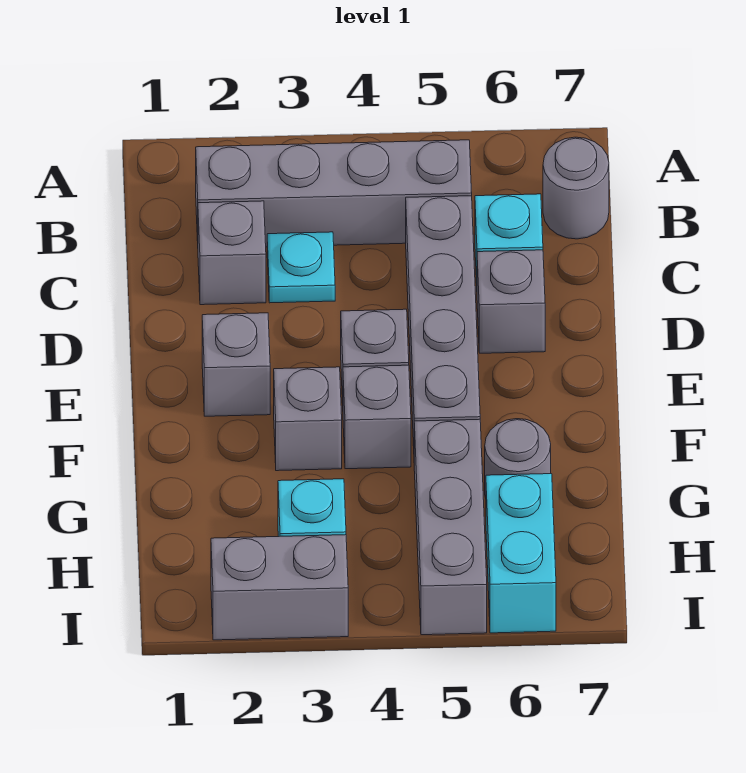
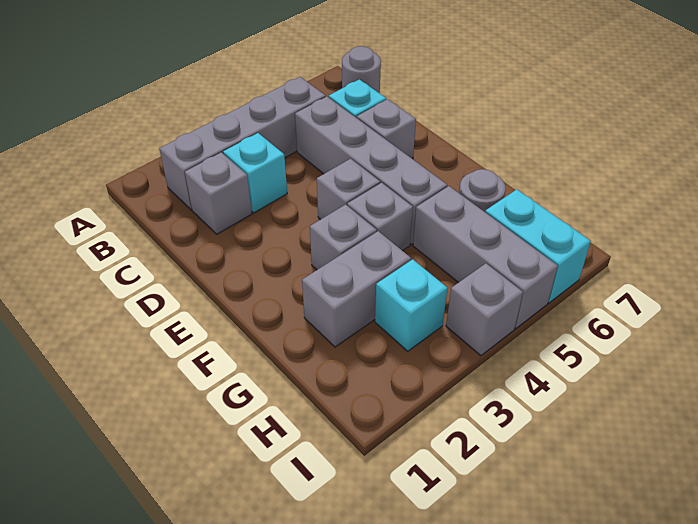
cyan 1x1 plate [267,232,335,303] -> cyan 1x1 brick [223,133,287,213]
grey 1x1 brick [202,313,270,416] -> grey 1x1 brick moved to [446,263,523,356]
grey 1x2 brick [211,535,348,640] -> grey 1x2 brick moved to [302,231,411,347]

